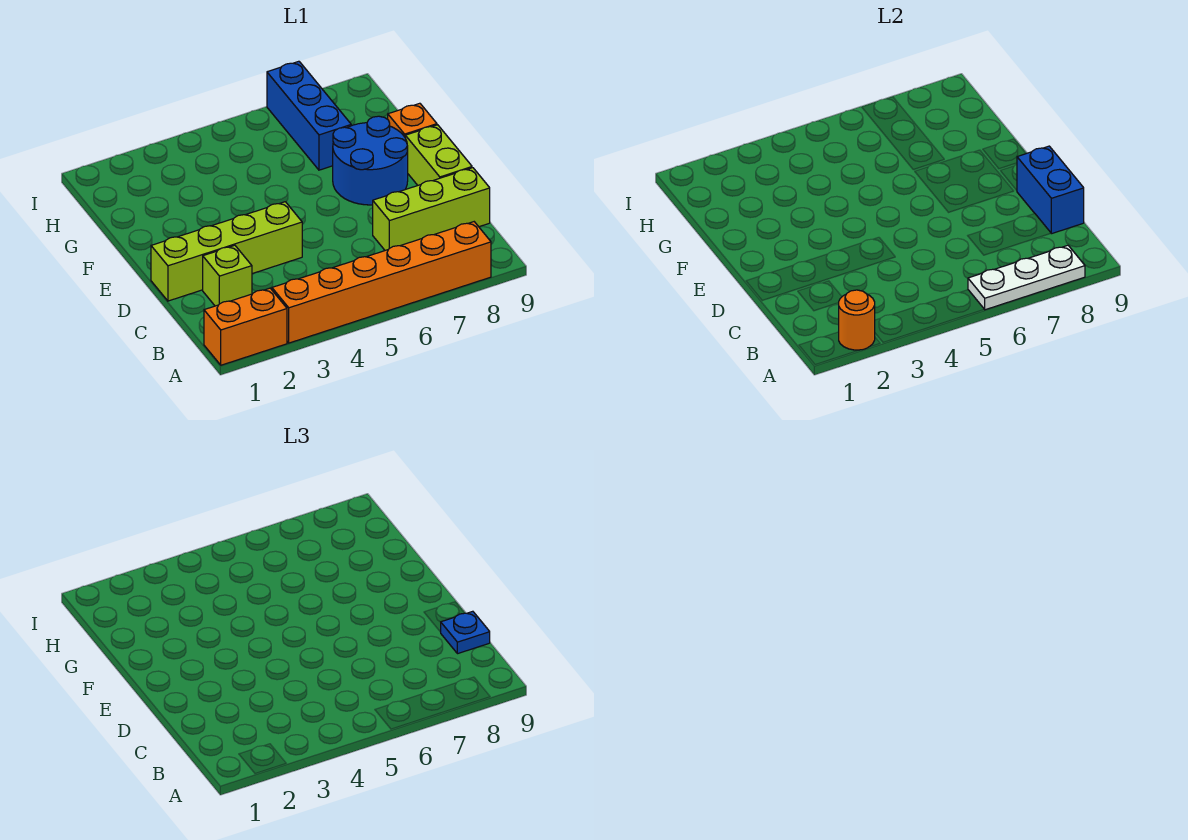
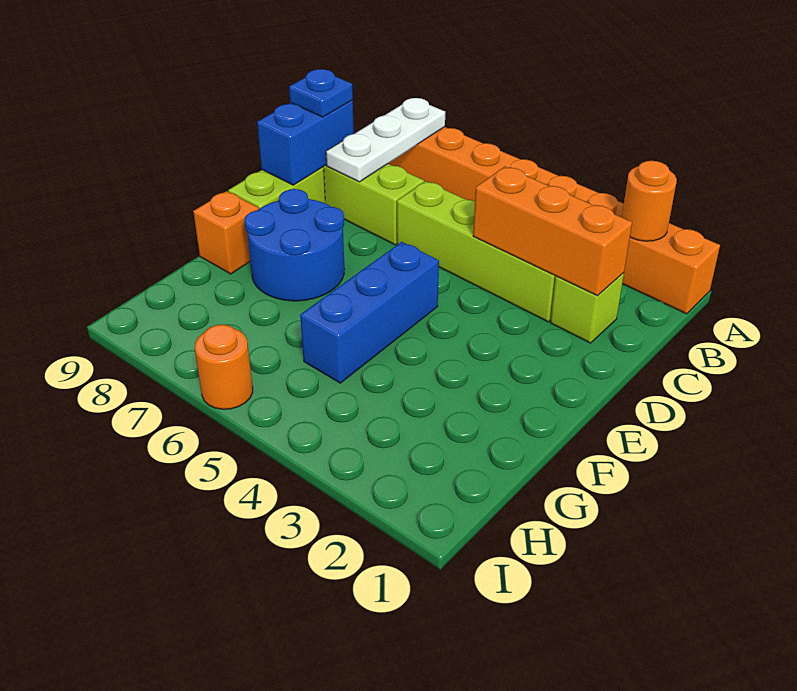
white 1x3 plate [968,245,1085,310] -> white 1x3 plate turned to [326,98,445,182]
none -> orange 1x3 brick [473,166,632,296]
lime 1x4 brick [151,202,302,301] -> lime 1x4 brick moved to [397,181,556,322]
blue 1x3 brick [267,61,351,170] -> blue 1x3 brick moved to [300,242,439,383]
none -> orange 1x1 round brick [195,324,253,409]

